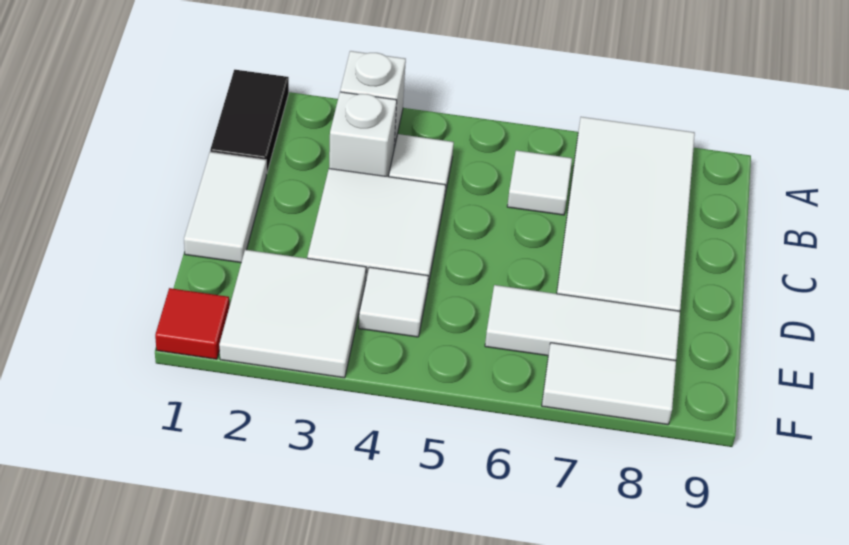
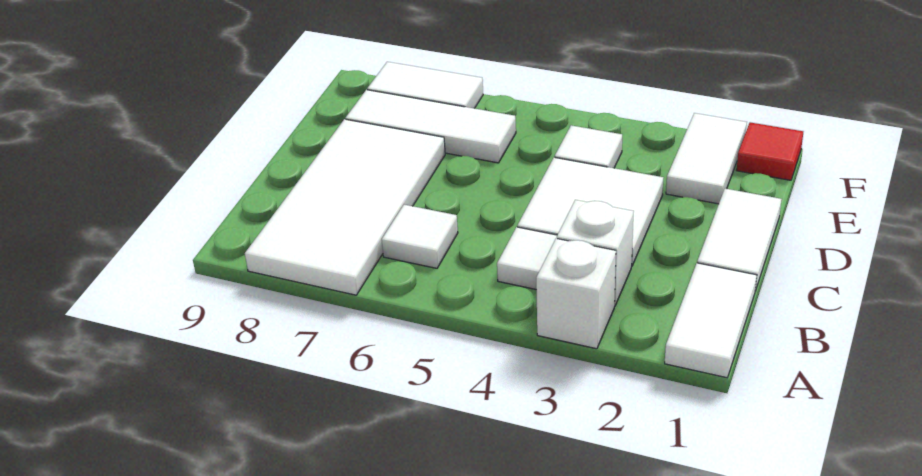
black 1x2 tile [210,70,289,174] -> white 1x2 tile [665,263,757,378]
white 2x2 tile [219,250,366,378] -> white 1x2 tile [666,113,747,204]

